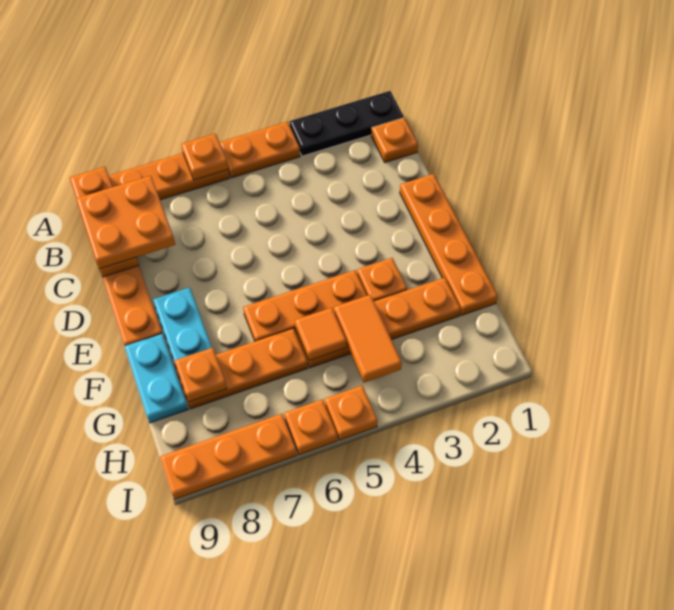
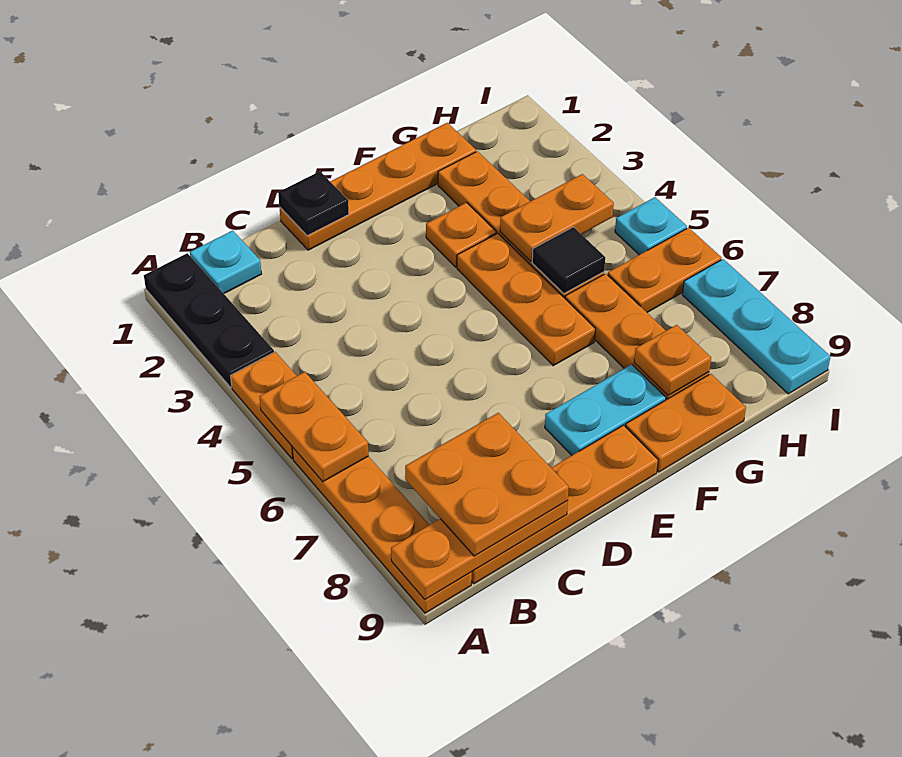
orange 1x1 plate [181,134,228,180] -> orange 1x2 plate [260,372,369,482]
orange 1x1 plate [371,118,418,163] -> cyan 1x1 plate [190,230,262,294]
none -> black 1x1 plate [278,171,349,236]
cyan 1x2 plate [124,334,188,423] -> orange 1x2 plate [625,374,746,472]
orange 1x2 tile [334,295,402,382] -> orange 1x2 plate [500,174,614,261]
orange 1x1 tile [295,308,346,361] -> black 1x1 tile [532,227,605,294]
orange 1x1 plate [325,386,378,440] -> cyan 1x1 plate [615,197,687,255]
orange 1x1 plate [284,399,337,455] -> orange 1x2 plate [608,228,721,312]
orange 1x3 plate [160,414,297,500] -> cyan 1x3 plate [682,259,831,394]

